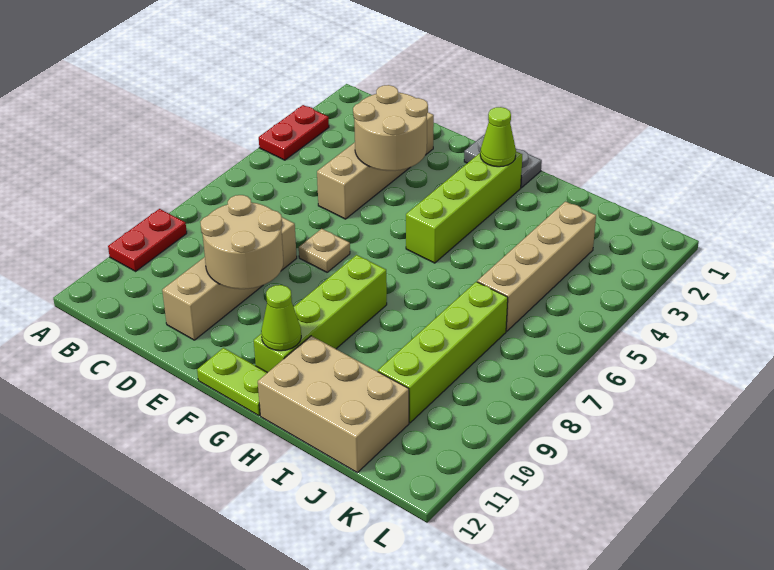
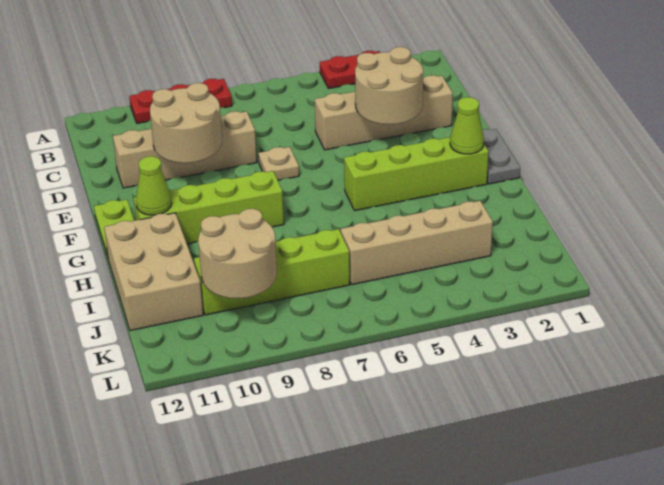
red 1x2 plate [108,209,187,271] -> red 1x3 plate [129,79,232,123]
none -> tan 2x2 round brick [198,209,277,299]

